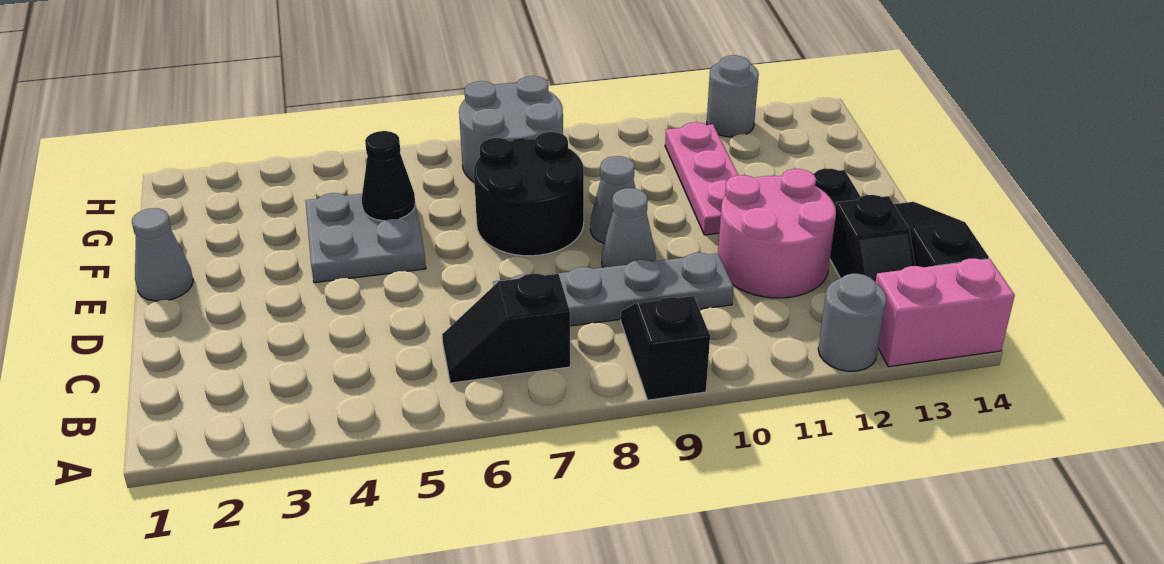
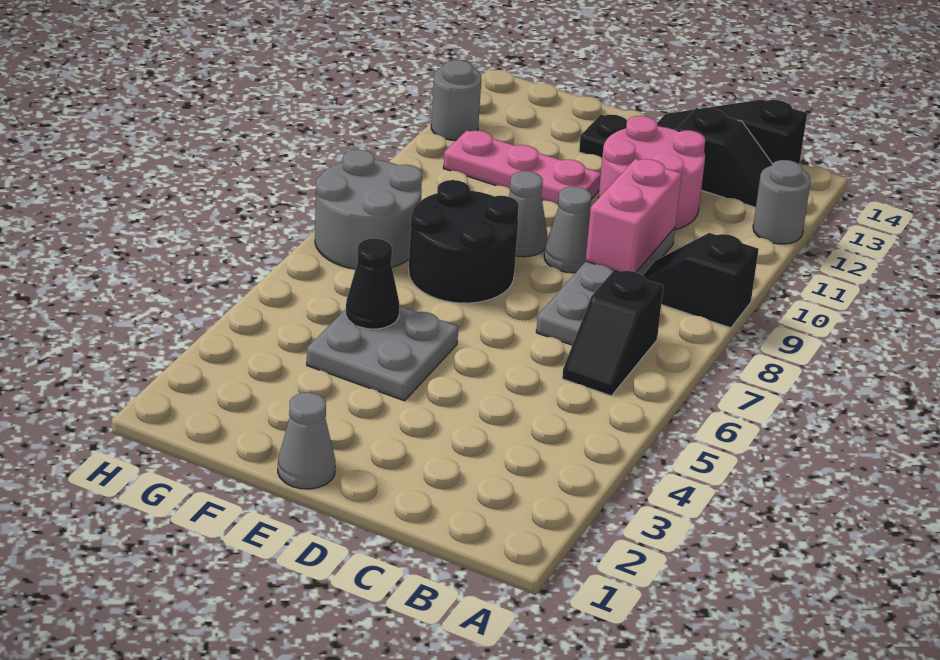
pink 1x2 brick [875,259,1015,367] -> pink 1x2 brick moved to [586,159,682,272]

